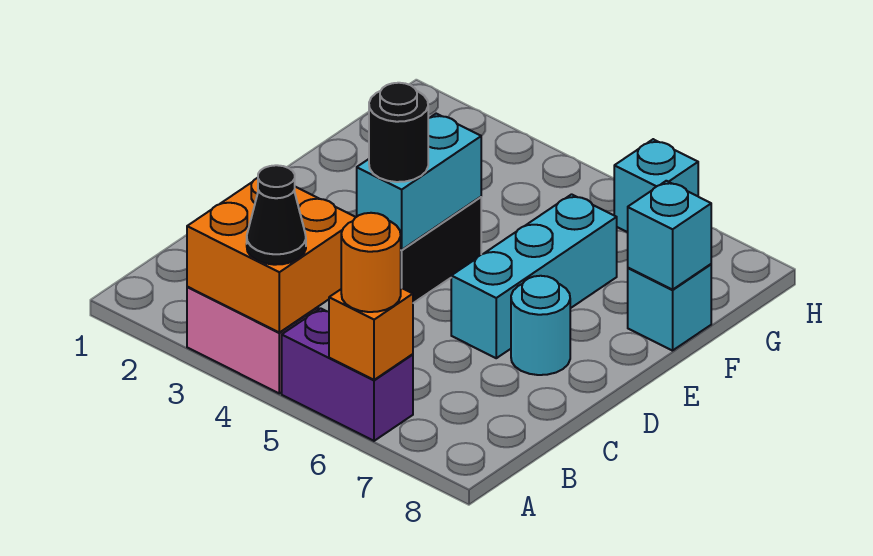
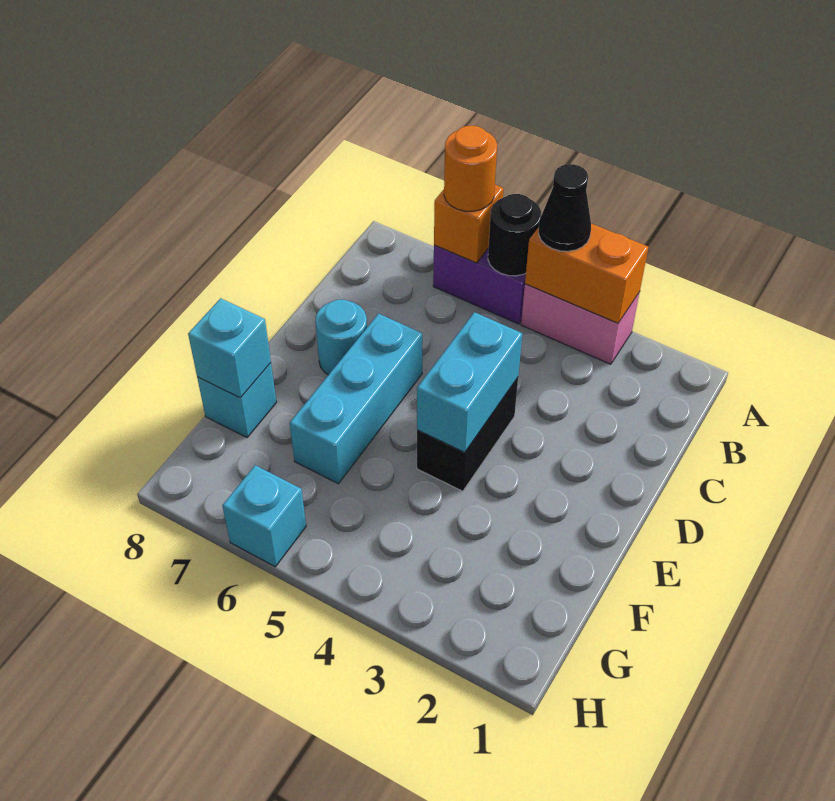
orange 2x2 brick [187,178,356,332] -> orange 1x2 brick [525,224,648,323]
black 1x1 round brick [369,83,428,182] -> black 1x1 round brick moved to [488,194,541,276]

